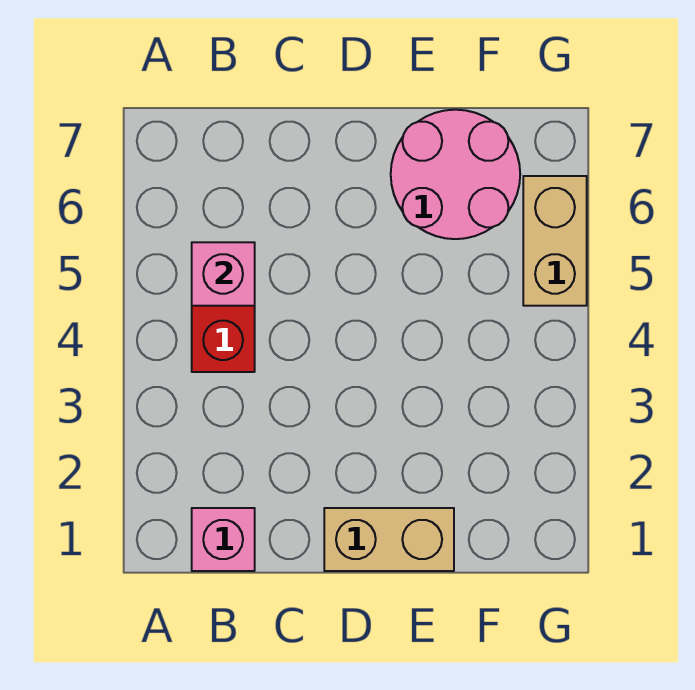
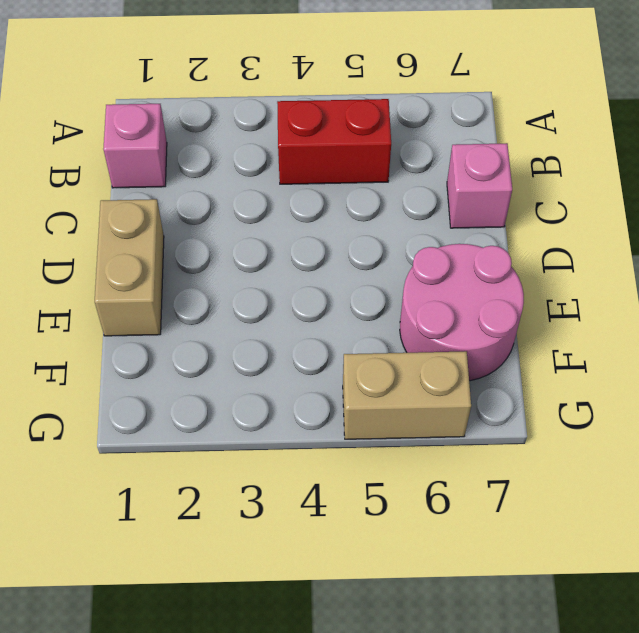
pink 1x1 brick [192,242,255,306] -> pink 1x1 brick moved to [447,143,512,228]

